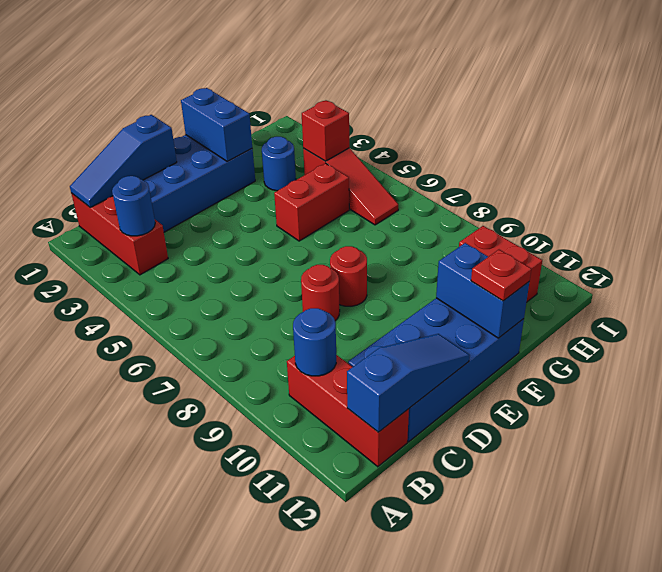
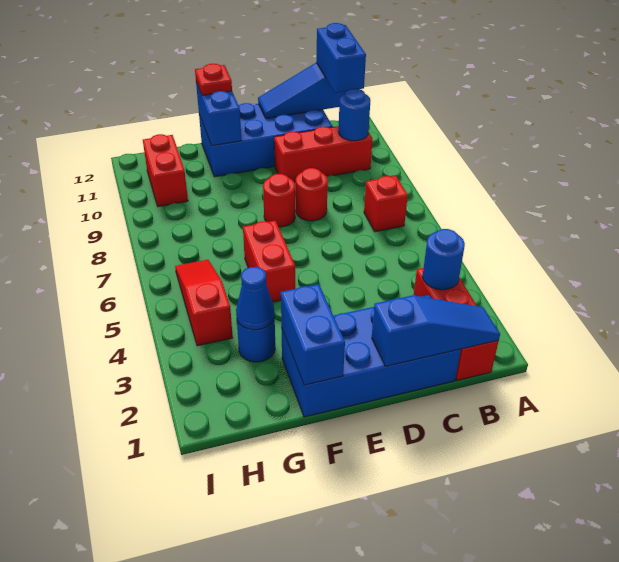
red 1x3 brick [287,355,409,467] -> red 1x3 brick turned to [274,126,373,182]
none -> blue 1x2 brick [316,23,366,93]
red 1x2 brick [274,163,349,241] -> red 1x2 brick turned to [243,221,295,302]
none -> blue 1x1 cone [236,267,275,330]
red 1x1 brick [302,100,349,161] -> red 1x1 brick moved to [364,176,408,232]

